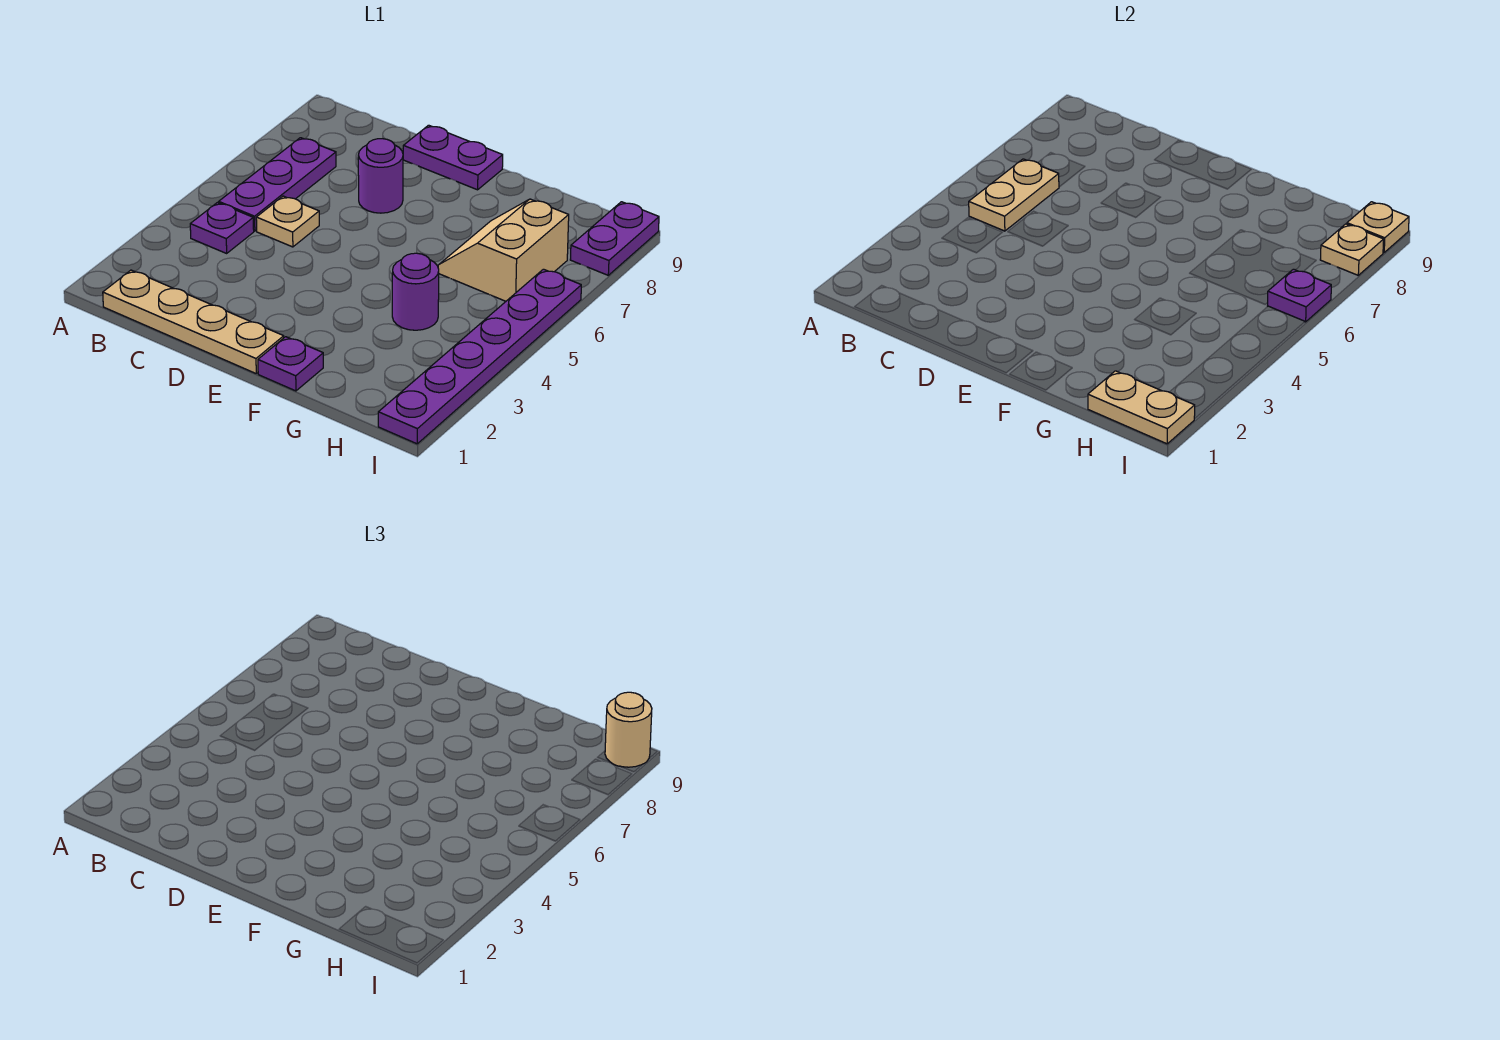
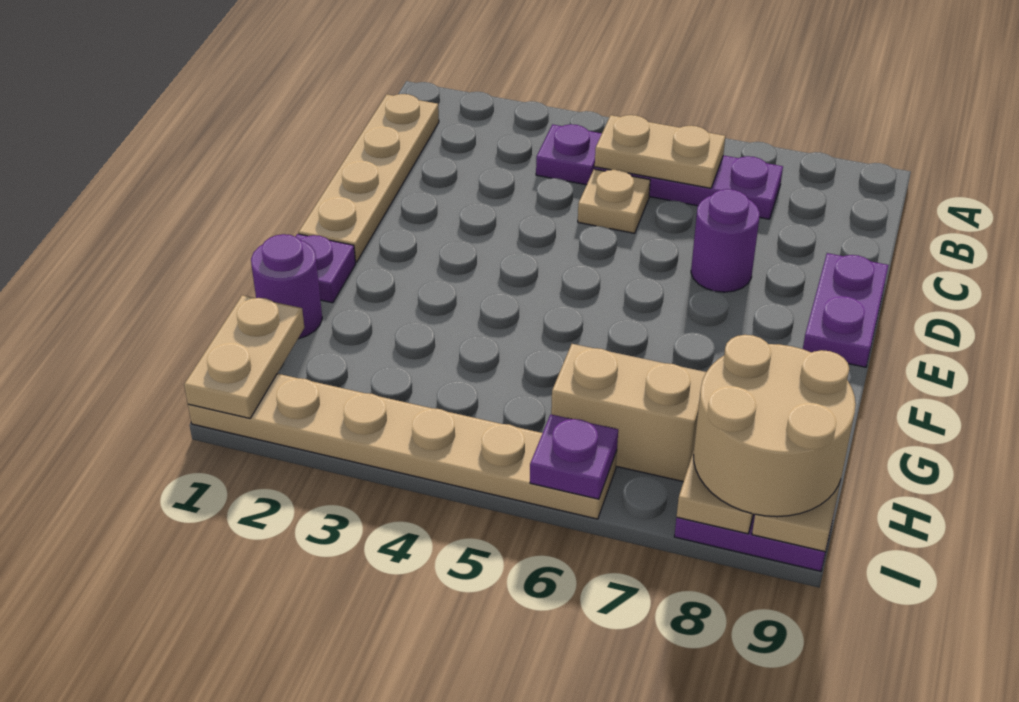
purple 1x1 round brick [392,253,439,330] -> purple 1x1 round brick moved to [251,234,322,339]
purple 1x6 plate [378,269,581,444] -> tan 1x6 plate [188,374,617,519]
tan 1x1 round brick [605,692,652,767] -> tan 2x2 round brick [694,335,856,517]

